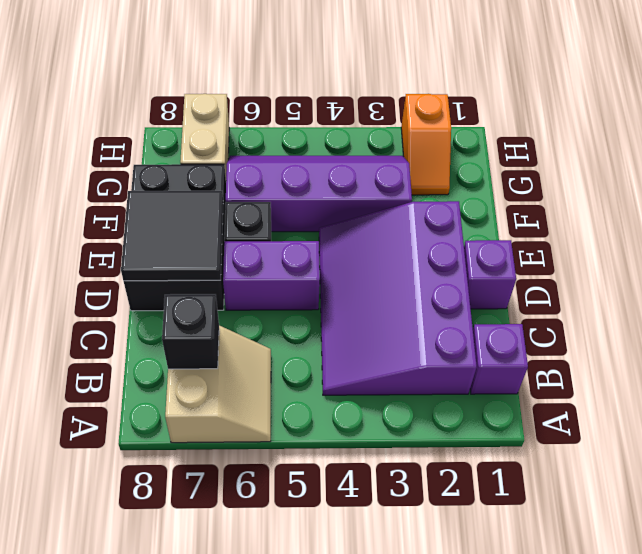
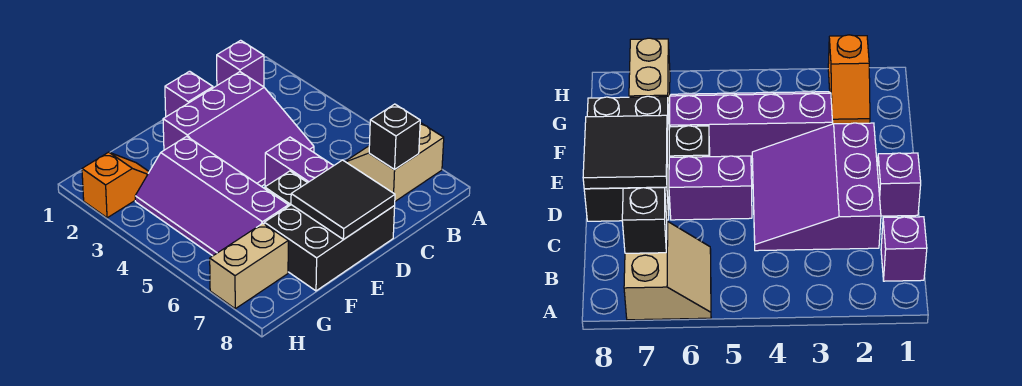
purple 3x4 slope [319,201,477,395] -> purple 3x3 slope [163,72,314,186]

